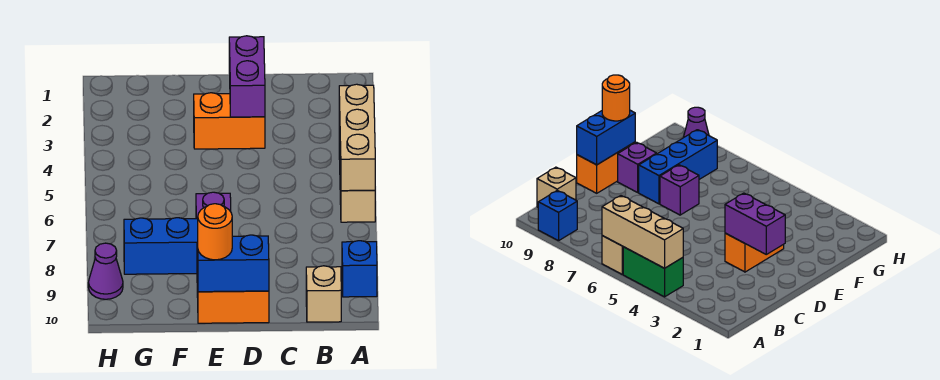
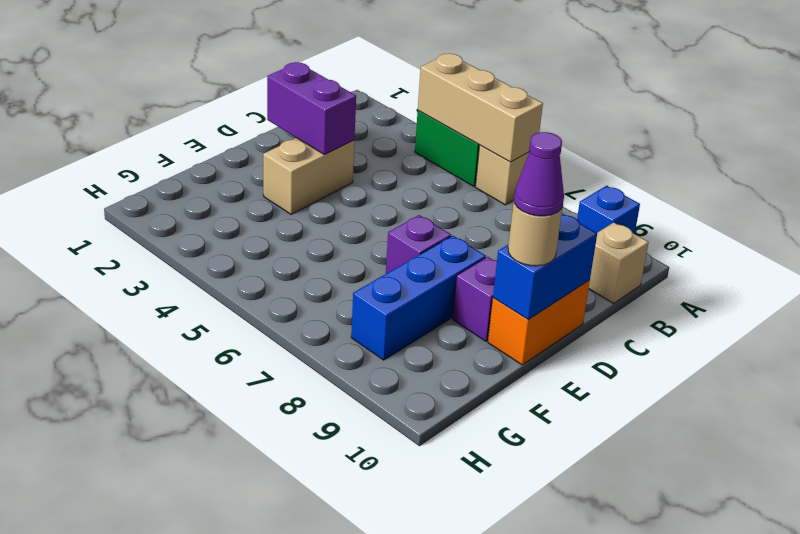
orange 1x2 brick [194,93,265,149] -> tan 1x2 brick [263,138,354,214]
orange 1x1 round brick [198,204,232,260] -> tan 1x1 round brick [508,202,563,266]
purple 1x1 cone [88,243,123,299] -> purple 1x1 cone moved to [514,132,564,216]

